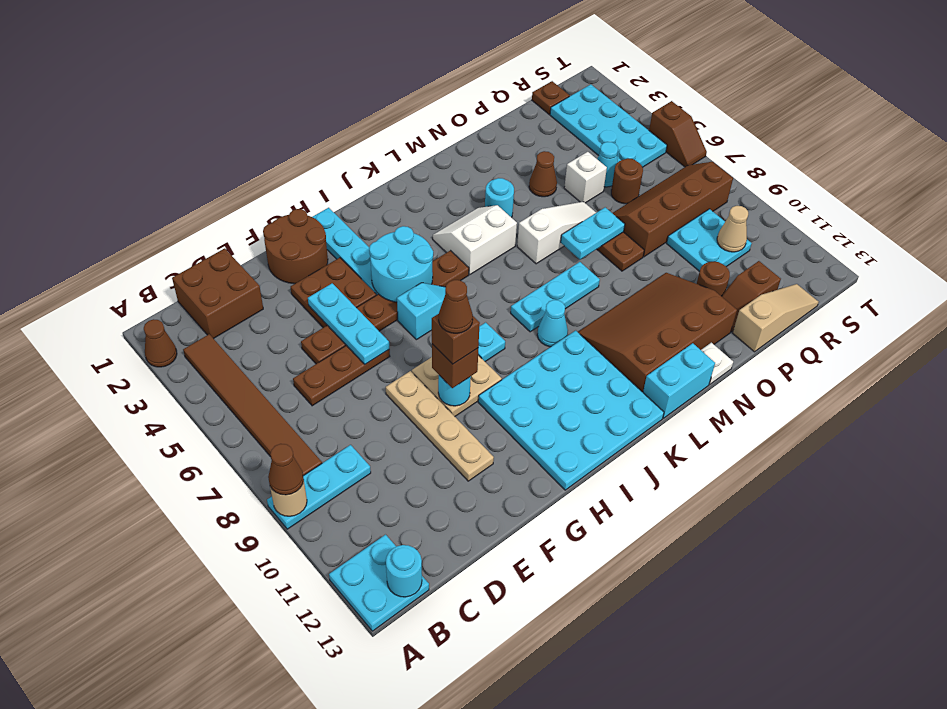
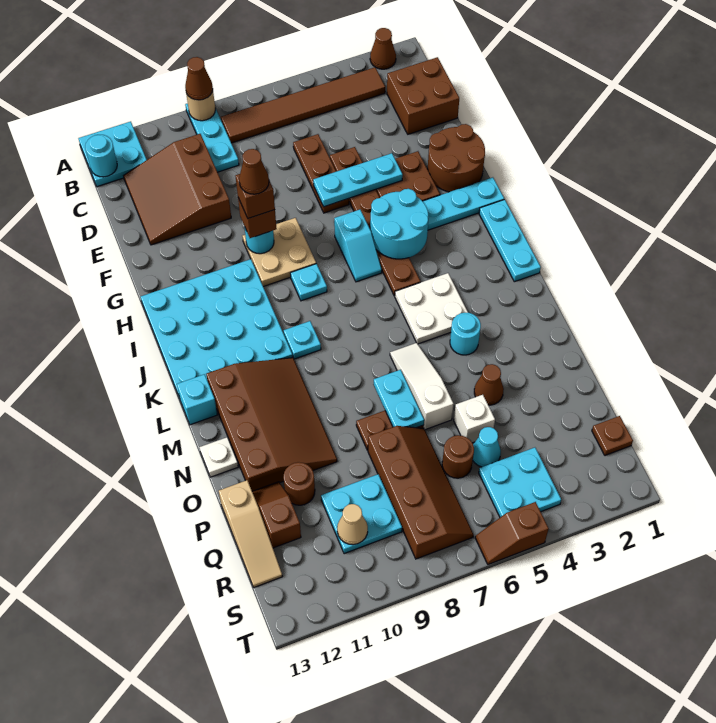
none -> brown 3x3 slope [124,134,231,245]
tan 1x4 plate [386,371,494,481] -> none
white 2x2 slope [433,205,517,275] -> white 2x2 plate [395,273,468,344]
cyan 1x3 plate [511,262,600,332] -> cyan 1x3 plate moved to [479,199,541,282]
cyan 1x1 cone [537,300,568,347] -> cyan 1x1 plate [284,321,321,359]
cyan 1x2 brick [643,343,715,418] -> cyan 1x1 brick [177,374,217,425]
white 1x3 slope [517,202,596,264] -> white 1x3 slope turned to [390,343,454,430]
cyan 2x4 plate [550,84,667,167] -> cyan 2x2 plate [479,448,561,517]

